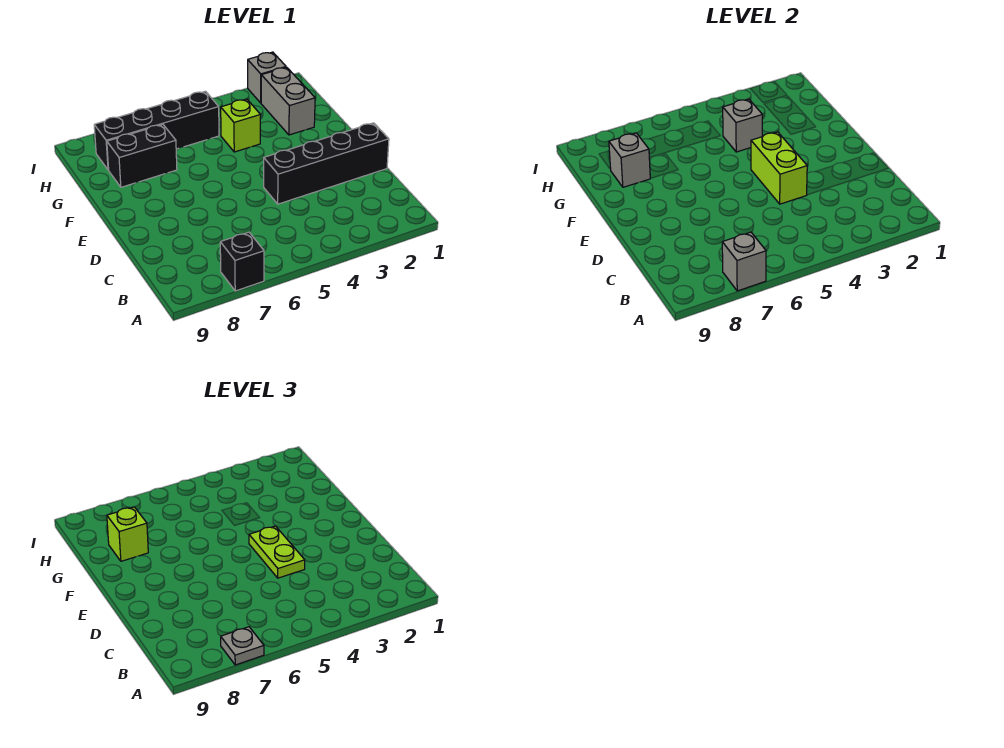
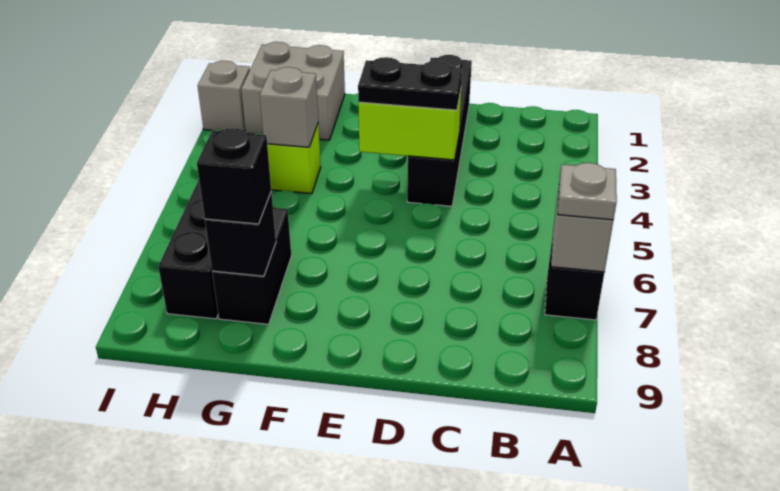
lime 1x2 plate [249,526,305,578] -> black 1x2 plate [358,57,462,110]
grey 1x2 brick [261,67,315,135] -> grey 2x2 brick [241,42,345,140]
grey 1x1 brick [609,133,650,187] -> black 1x1 brick [205,192,276,276]
lime 1x1 brick [107,507,148,561] -> black 1x1 brick [197,128,271,224]

